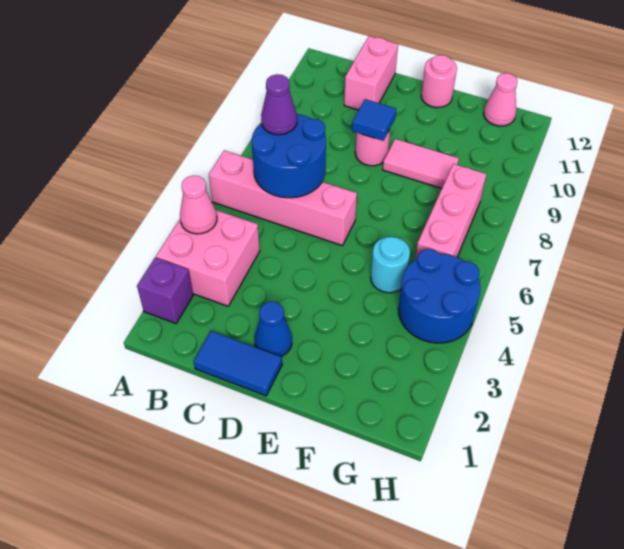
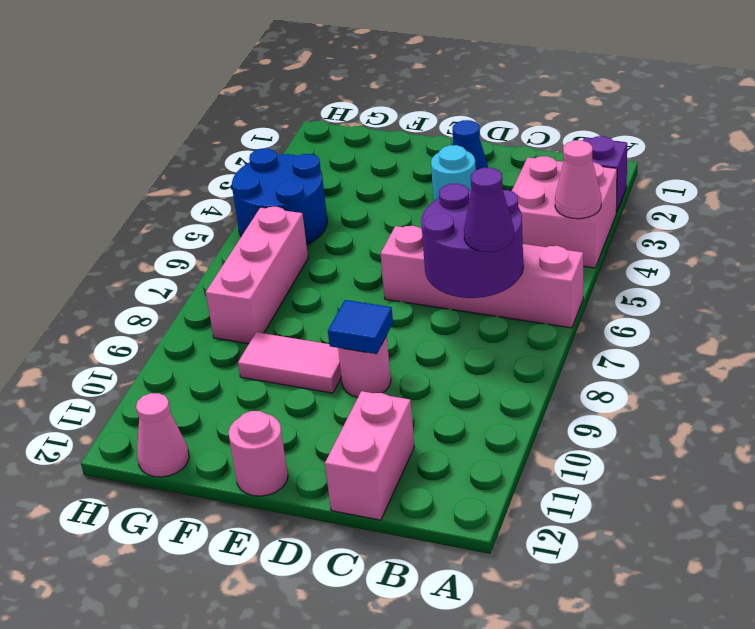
blue 2x2 round brick [252,114,326,198] -> purple 2x2 round brick [421,184,523,298]
blue 1x2 tile [194,331,282,396] -> none
cyan 1x1 round brick [371,237,410,293] -> cyan 1x1 round brick moved to [431,145,476,201]

